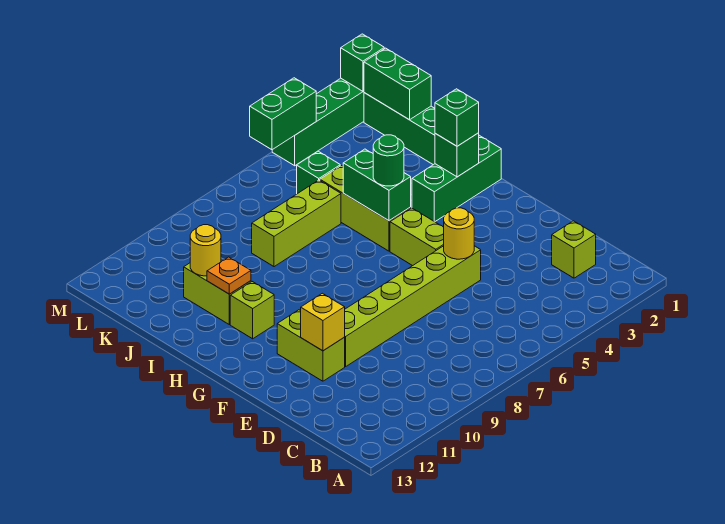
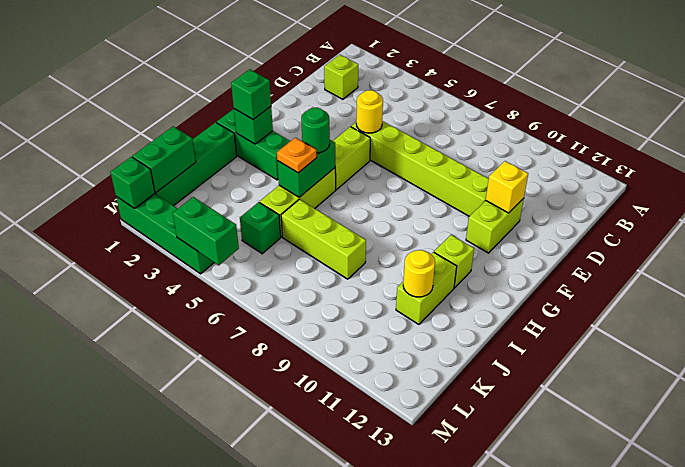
orange 1x1 plate [207,257,251,294] -> orange 1x1 plate moved to [277,138,317,173]

